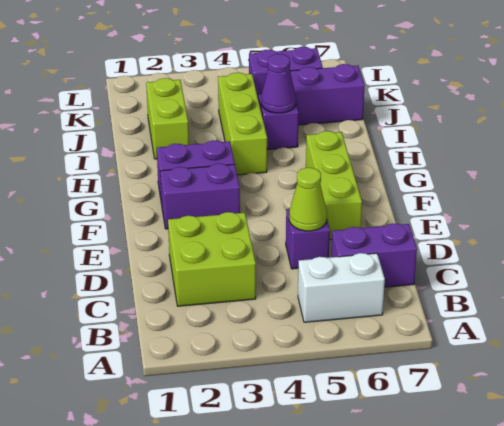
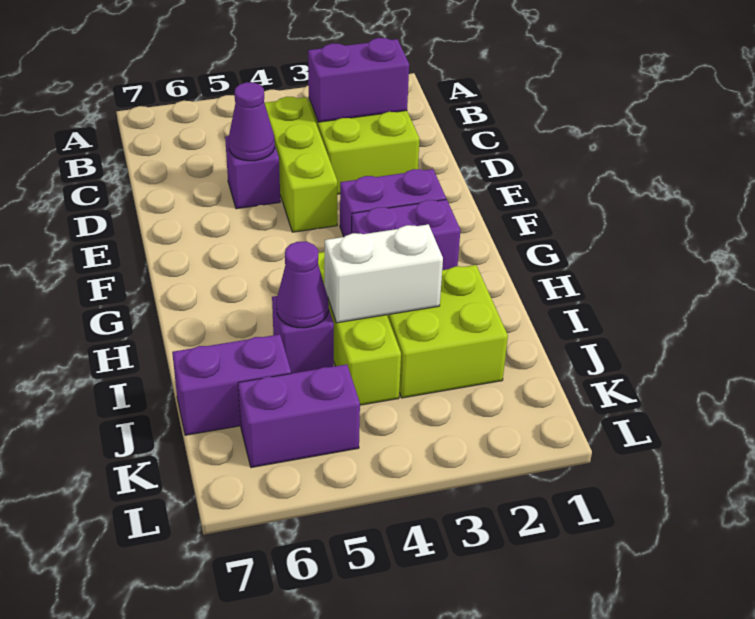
white 1x2 brick [298,253,385,322] -> white 1x2 brick moved to [325,224,443,323]
purple 1x2 brick [331,223,417,287] -> purple 1x2 brick moved to [308,38,409,122]
lime 1x1 cone [289,168,327,231] -> purple 1x1 cone [229,82,275,161]
lime 1x3 brick [306,131,362,240] -> lime 1x3 brick moved to [265,97,337,232]
lime 1x2 brick [146,78,189,159] -> lime 2x2 brick [387,265,508,398]

